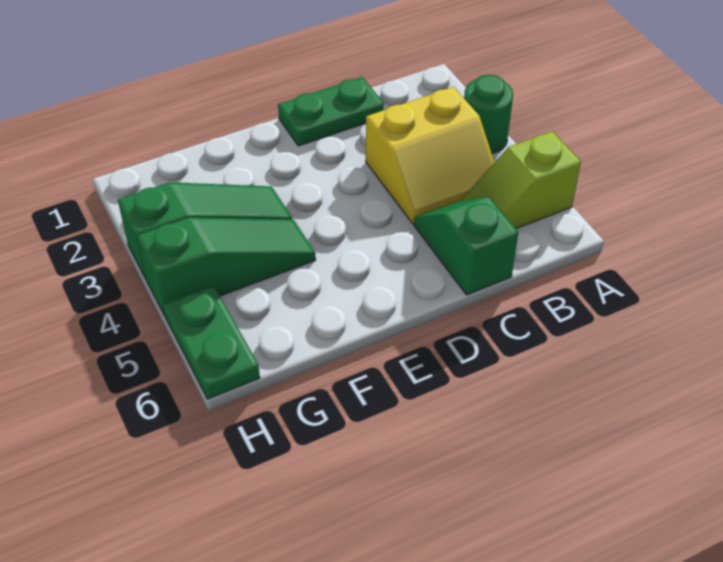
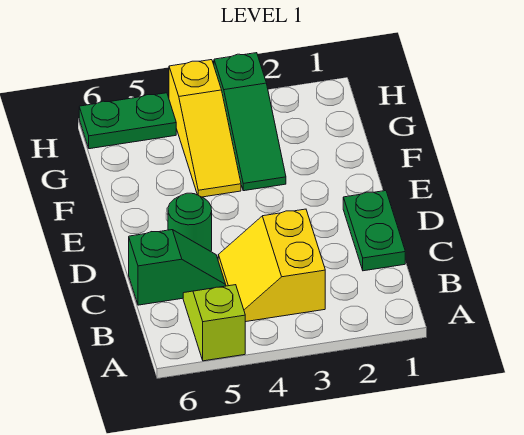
green 1x1 round brick [464,75,513,153] -> green 1x1 round brick moved to [168,193,212,251]
green 1x3 slope [137,217,316,316] -> yellow 1x3 slope [169,60,241,197]

